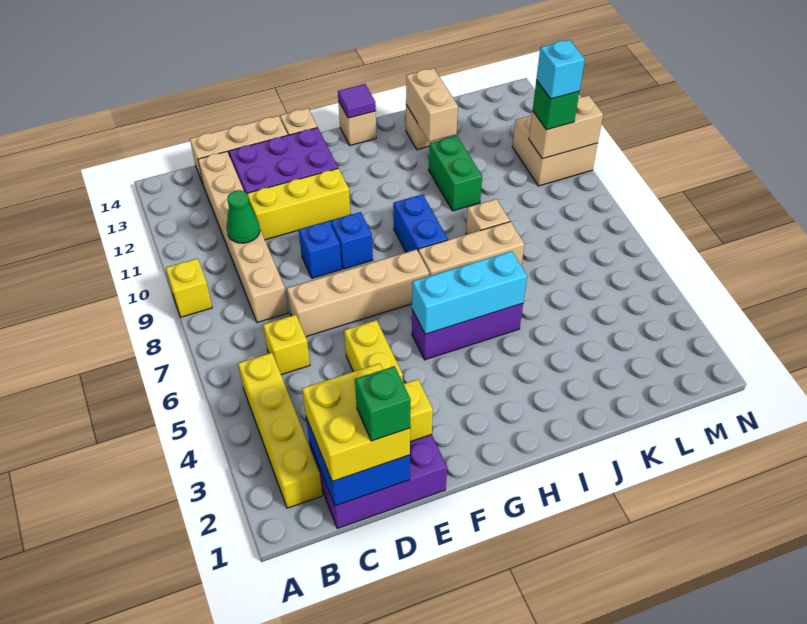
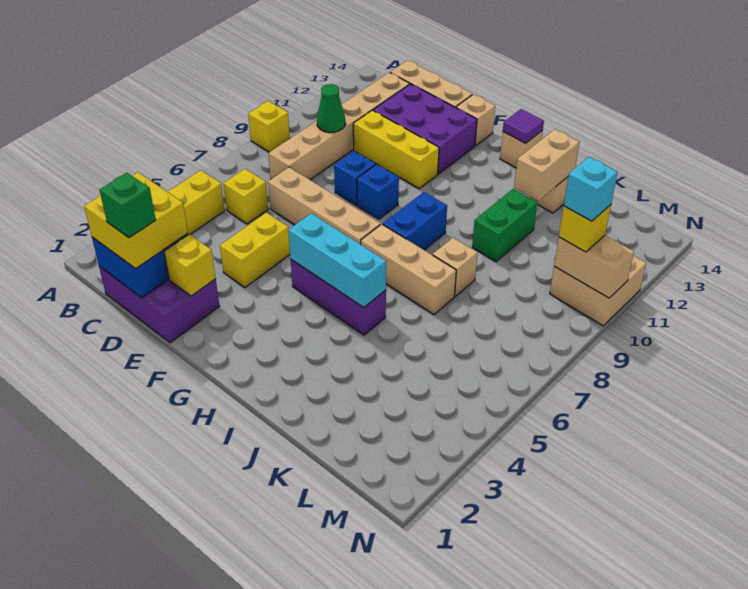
green 1x1 brick [533,80,579,130] -> yellow 1x1 brick [559,205,611,252]

